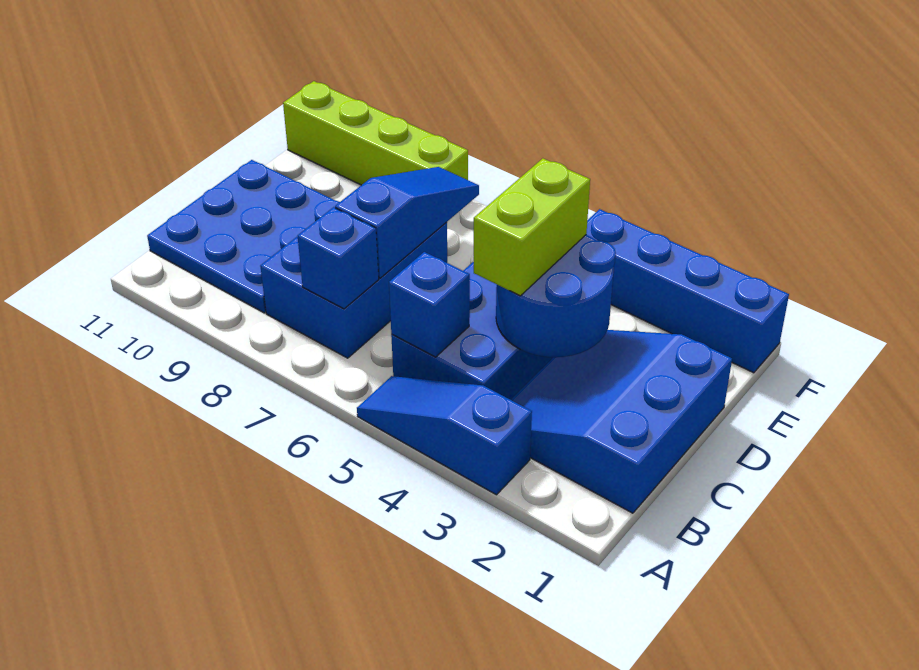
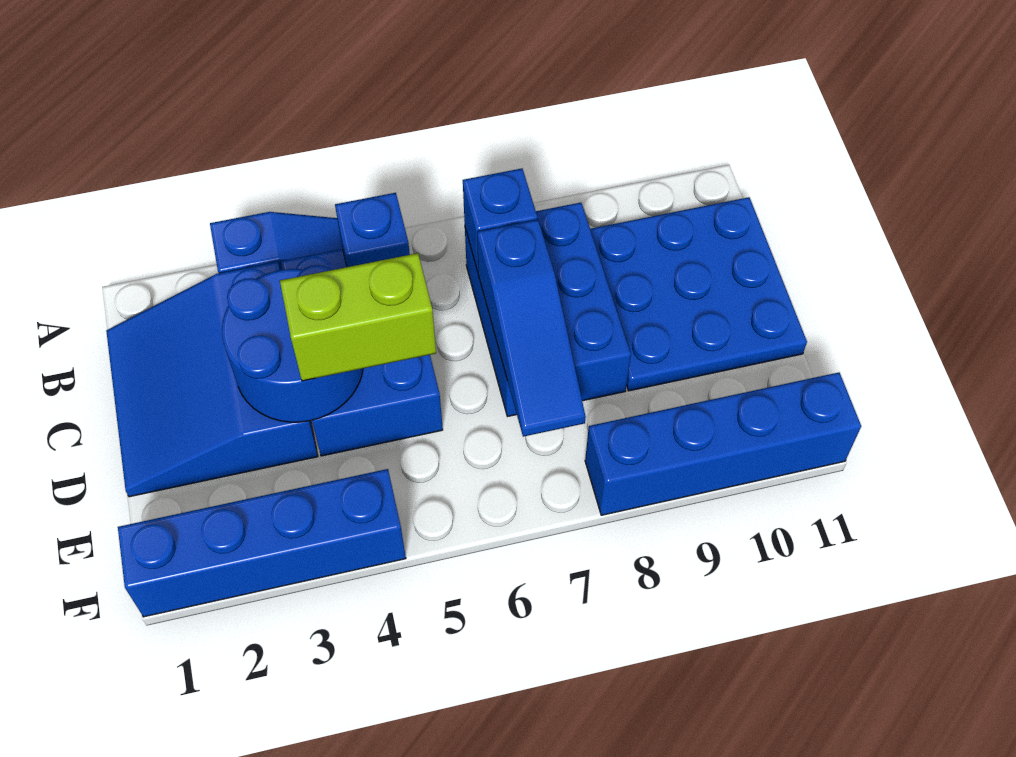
blue 3x3 slope [511,330,732,513] -> blue 3x3 slope turned to [106,262,318,497]
lime 1x2 brick [474,158,590,296] -> lime 1x2 brick turned to [280,253,436,381]
lime 1x4 brick [283,81,468,185] -> blue 1x4 brick [585,372,861,515]

